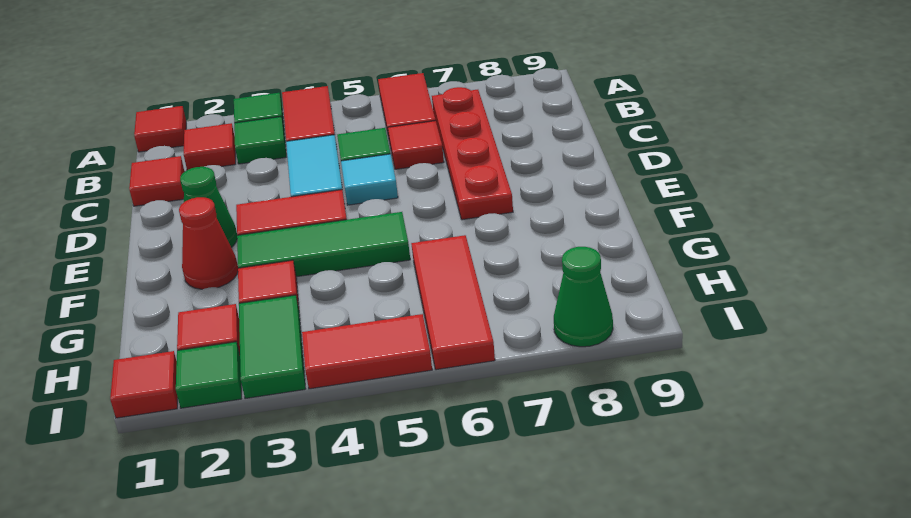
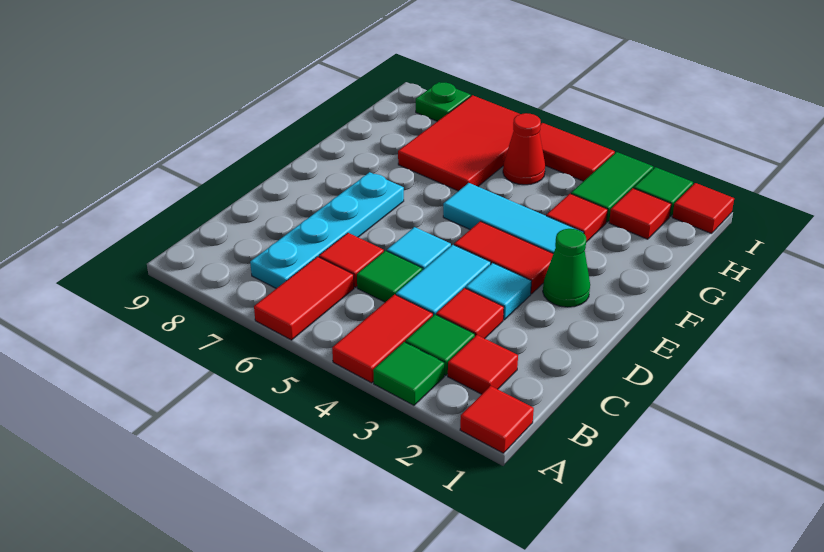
red 1x4 plate [432,87,513,220] -> cyan 1x4 plate [250,172,404,288]
red 1x1 tile [129,156,184,206] -> red 1x1 tile moved to [436,288,504,339]
none -> cyan 1x1 tile [466,263,532,320]
red 1x1 cone [179,197,238,289] -> red 1x1 cone moved to [503,113,545,185]
green 1x3 tile [237,212,410,277] -> cyan 1x3 tile [443,183,582,254]
red 1x3 tile [411,235,495,370] -> red 2x3 tile [398,95,520,191]
green 1x1 cone [554,247,613,347] -> green 1x1 plate [416,82,471,121]

